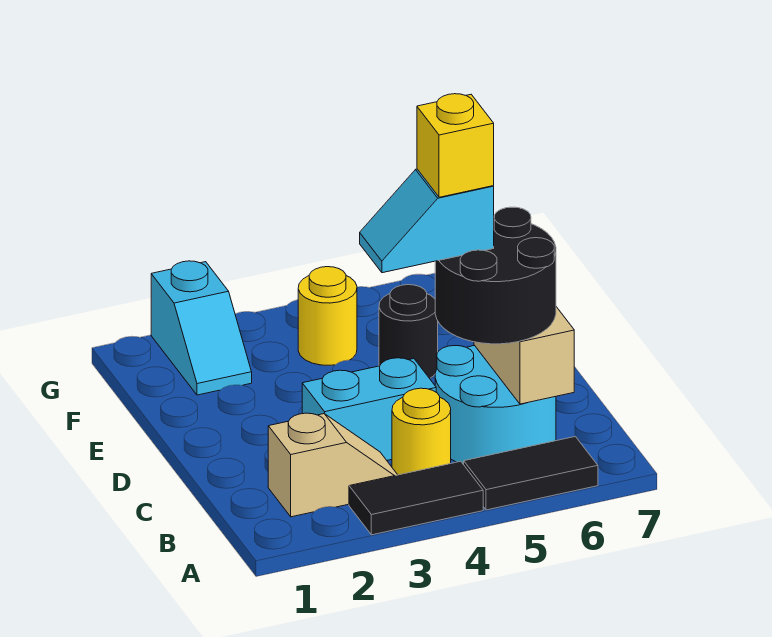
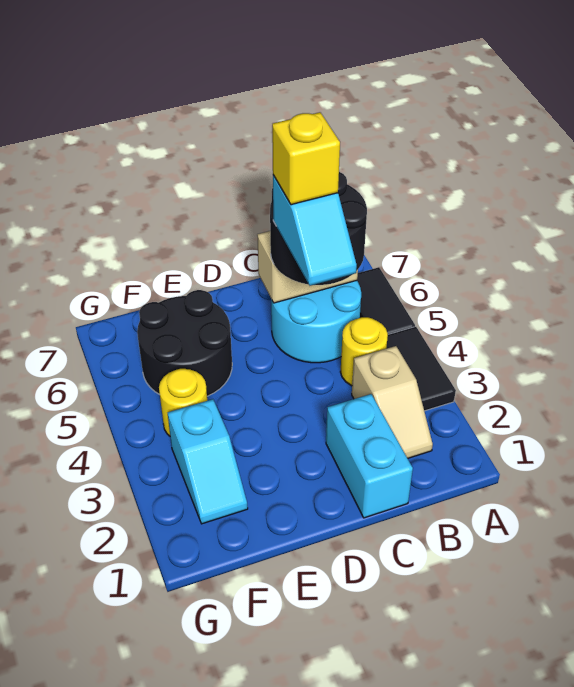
tan 1x2 slope [268,413,397,517] -> tan 1x2 slope turned to [352,346,433,458]
cyan 1x2 brick [302,358,436,460] -> cyan 1x2 brick moved to [326,394,413,518]
black 1x1 round brick [379,285,438,378] -> black 2x2 round brick [137,290,232,396]
cyan 1x2 slope [151,261,252,395] -> cyan 1x2 slope turned to [168,399,248,524]

